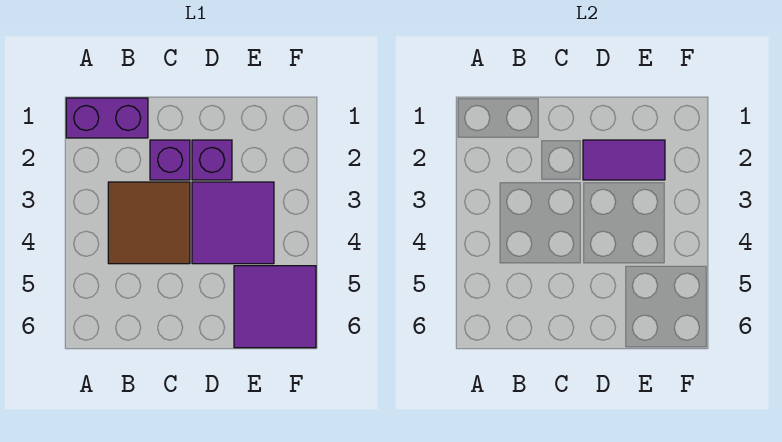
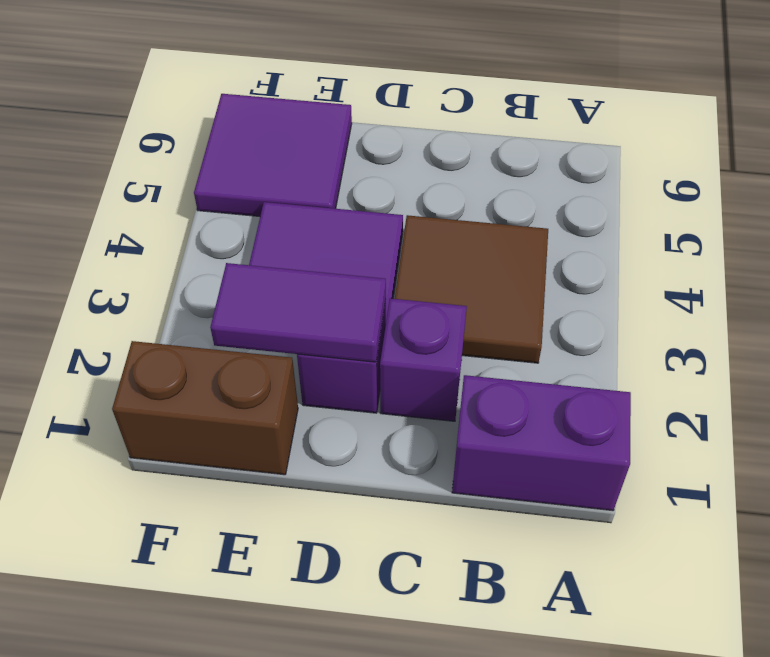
none -> brown 1x2 brick [112,341,298,475]

